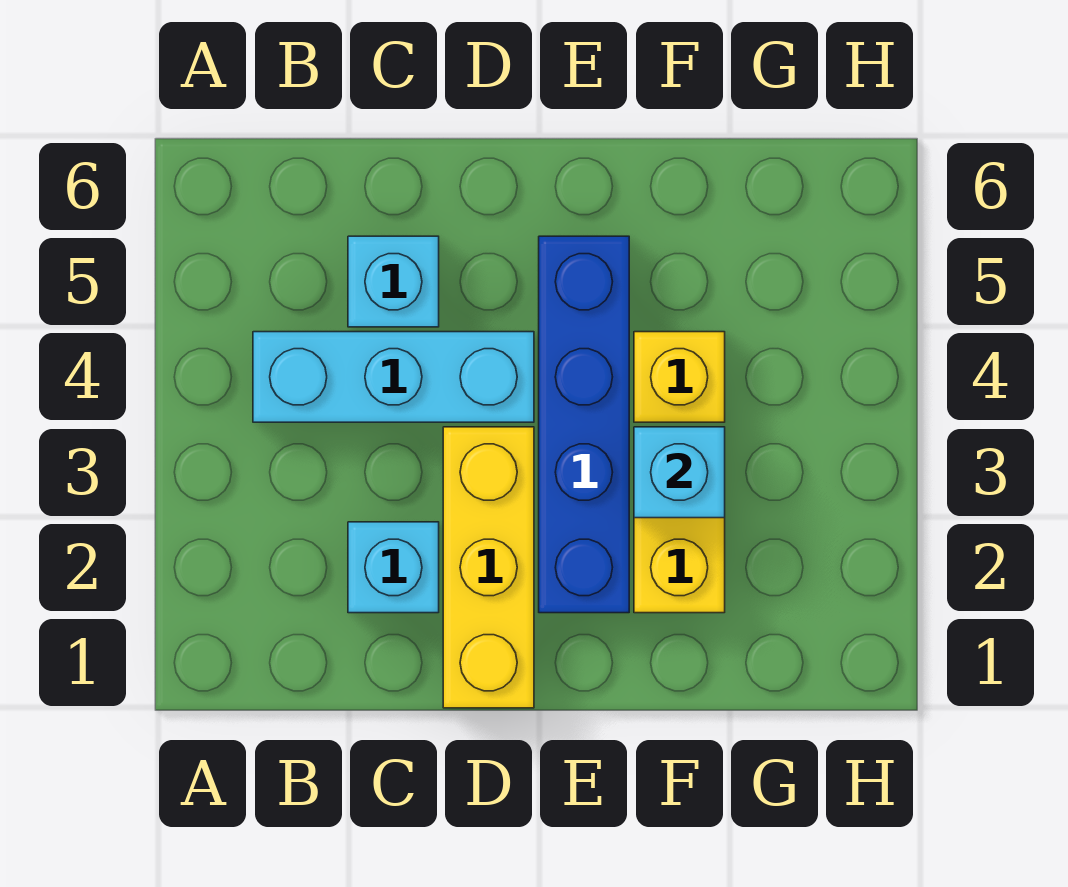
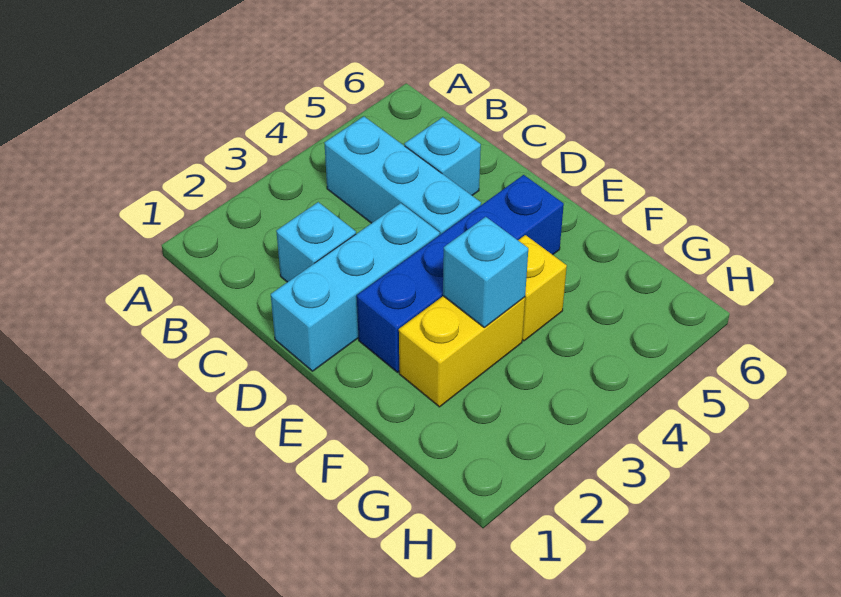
yellow 1x3 brick [443,427,534,708] -> cyan 1x3 brick [271,203,440,371]

